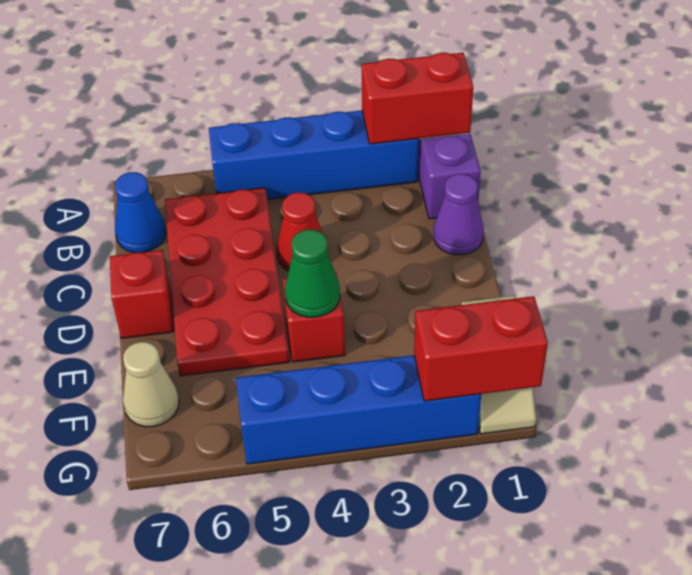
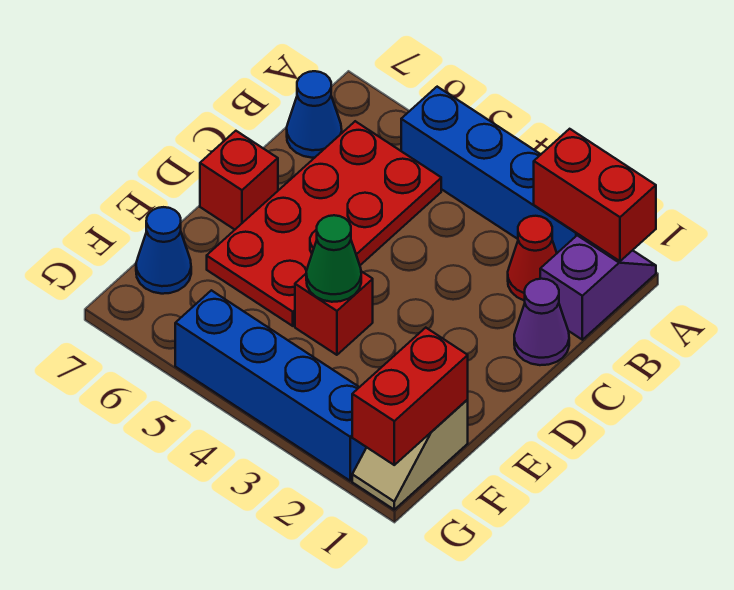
red 1x1 cone [277,192,322,271] -> red 1x1 cone moved to [508,216,557,301]
tan 1x1 cone [123,342,179,427] -> blue 1x1 cone [136,207,191,294]
red 1x2 brick [414,296,548,401] -> red 1x2 brick turned to [352,328,468,465]

